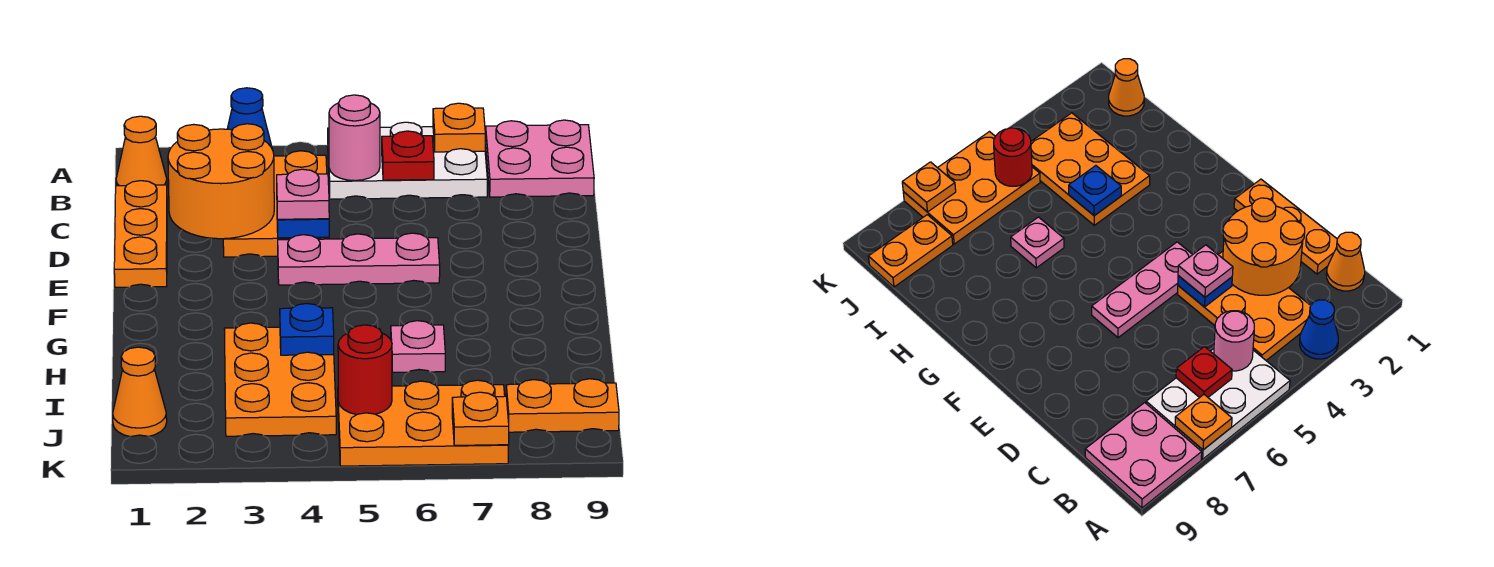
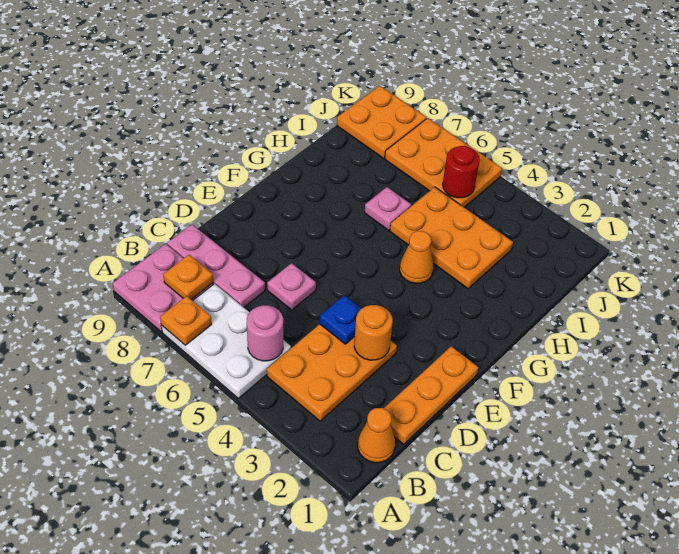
blue 1x1 cone [227,88,272,148] -> none
red 1x1 plate [382,131,434,180] -> none
orange 2x2 round brick [168,124,274,239] -> orange 1x1 round brick [354,305,393,360]
pink 1x1 plate [277,169,329,219] -> pink 1x1 plate moved to [267,263,316,310]
pink 1x3 plate [278,233,440,285] -> pink 1x3 plate moved to [167,225,265,307]
orange 2x3 plate [224,323,336,436] -> orange 2x3 plate turned to [390,187,513,289]
blue 1x1 plate [280,303,334,355] -> none
orange 1x1 cone [113,347,167,437] -> orange 1x1 cone moved to [400,231,434,283]
orange 1x2 plate [506,379,619,432] -> orange 2x2 plate [337,86,427,158]
orange 1x1 plate [452,392,509,445] -> orange 1x1 plate moved to [163,255,213,300]

